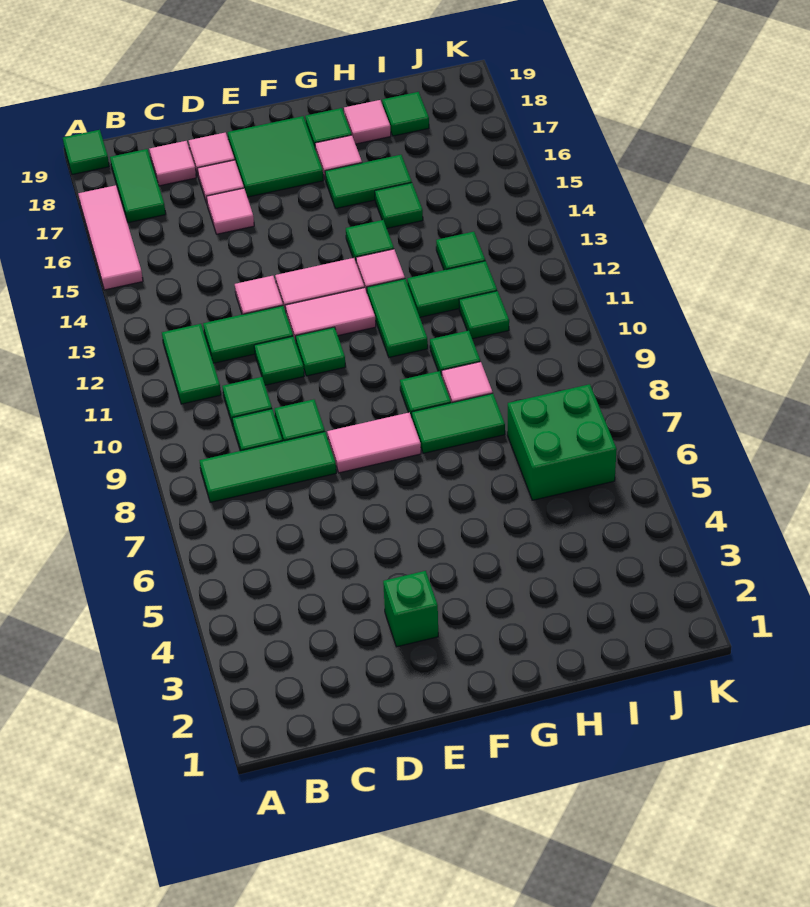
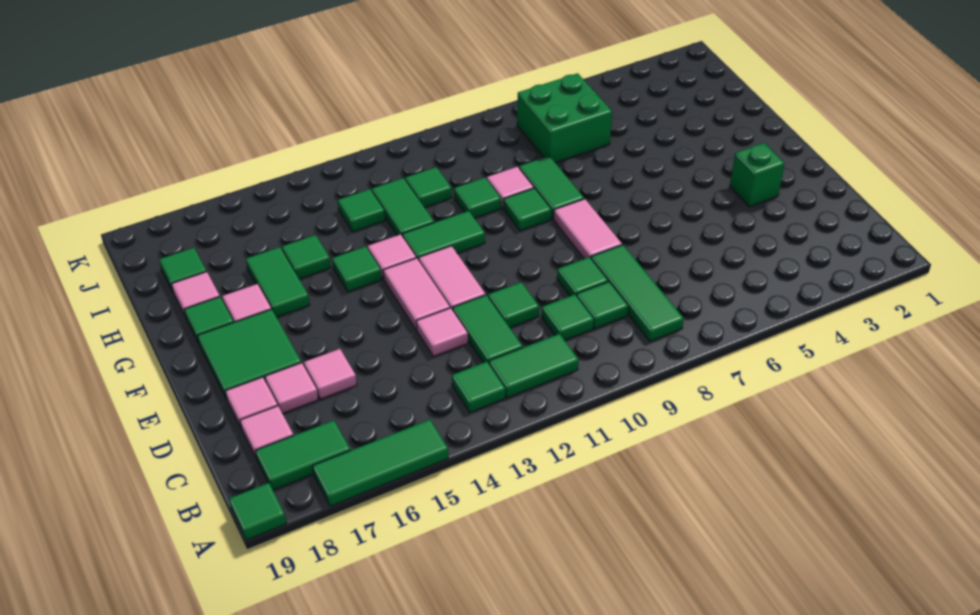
pink 1x3 tile [78,185,143,290] -> green 1x3 tile [313,420,448,506]
green 1x1 tile [296,327,346,376] -> green 1x1 tile moved to [452,362,505,412]

